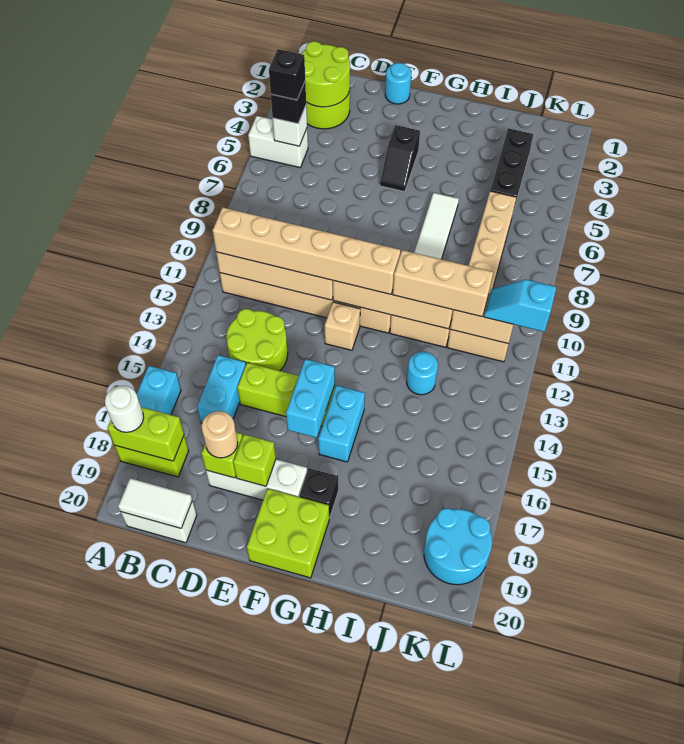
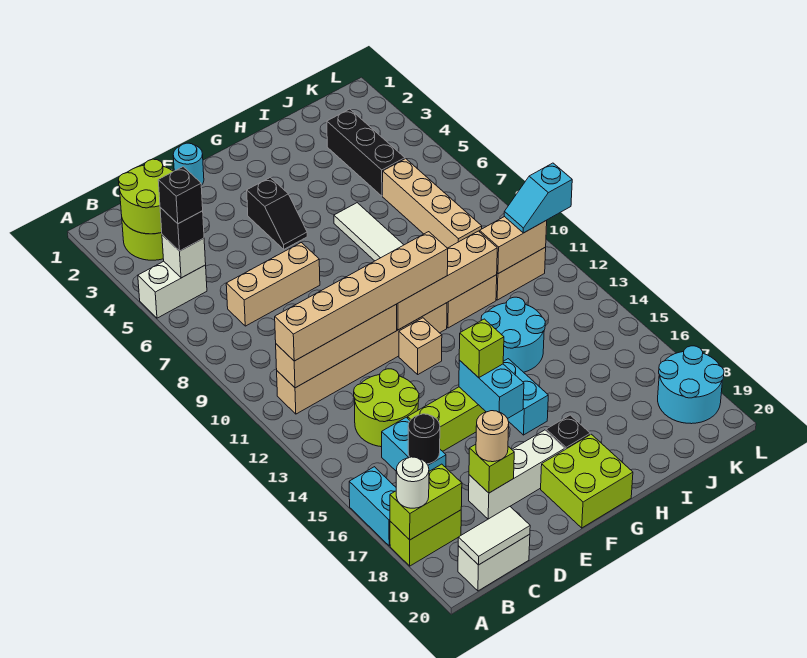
none -> black 1x1 round brick [408,414,440,464]
lime 1x1 brick [233,435,276,486] -> lime 1x1 brick moved to [459,319,504,378]
tan 1x3 brick [393,250,493,317] -> tan 1x3 brick moved to [226,242,320,326]
cyan 1x1 round brick [407,352,438,395] -> cyan 2x2 round brick [481,297,545,372]

